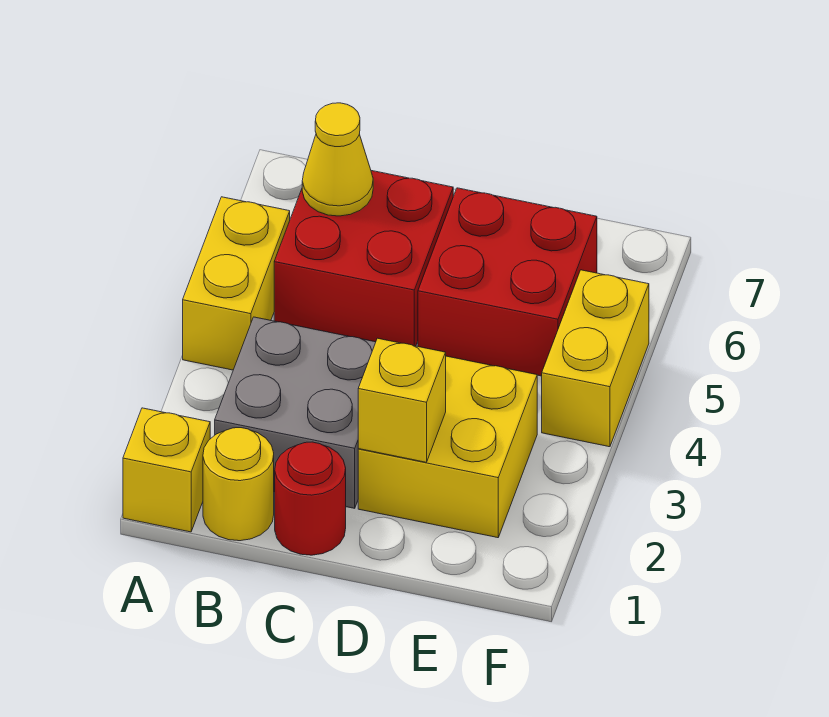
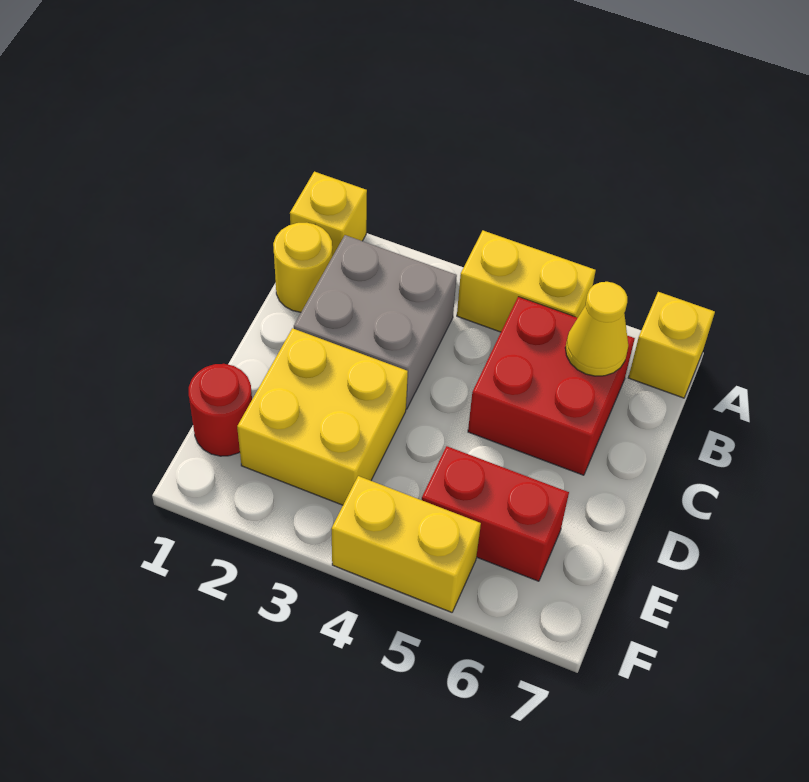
red 1x1 round brick [275,442,346,555] -> red 1x1 round brick moved to [189,364,252,456]
yellow 1x1 brick [358,338,446,462] -> yellow 1x1 brick moved to [628,292,715,398]
red 2x2 brick [418,188,597,376] -> red 1x2 brick [422,446,569,581]

